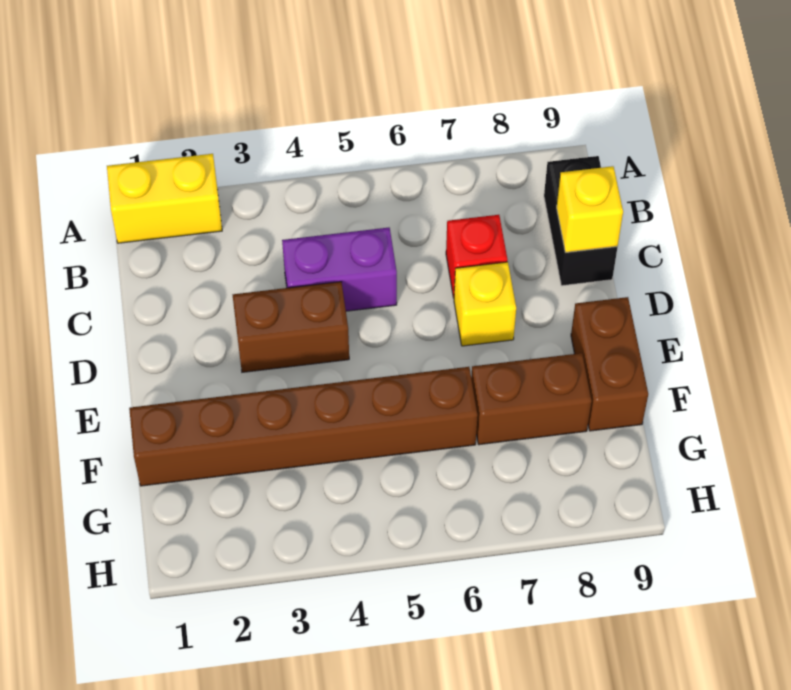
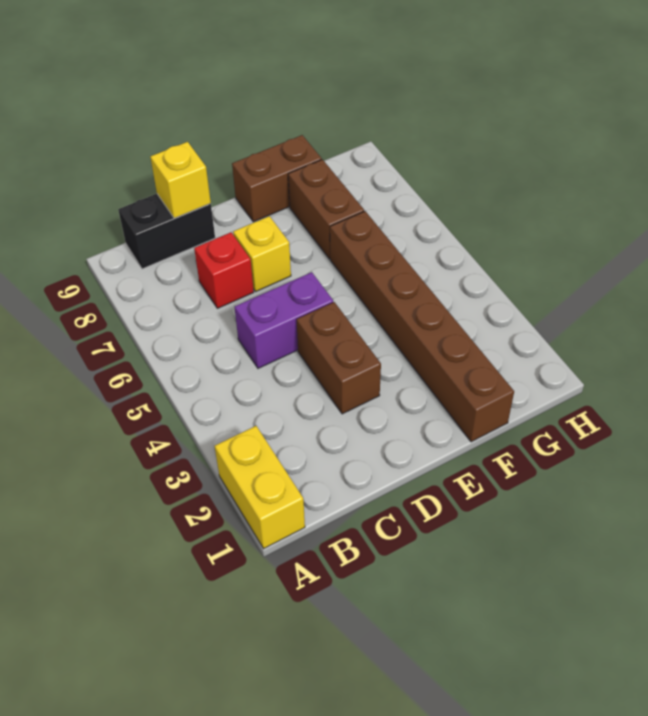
purple 1x2 brick [282,228,397,311] -> purple 1x2 brick turned to [235,272,333,368]

